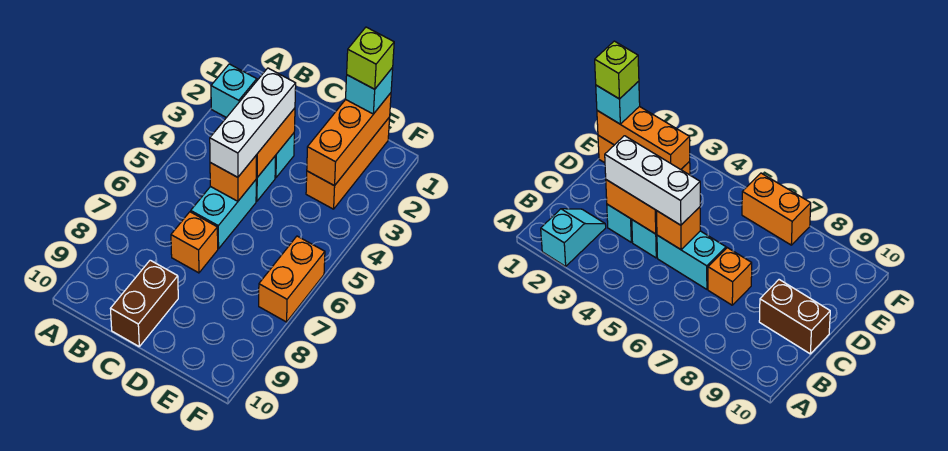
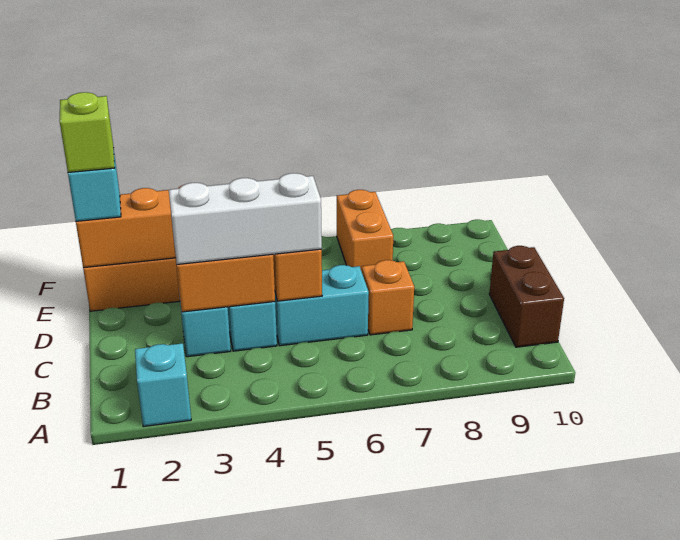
brown 1x2 brick [110,260,178,346] -> brown 1x2 brick turned to [489,246,564,347]
orange 1x2 brick [259,236,325,322] -> orange 1x2 brick turned to [337,190,393,271]

